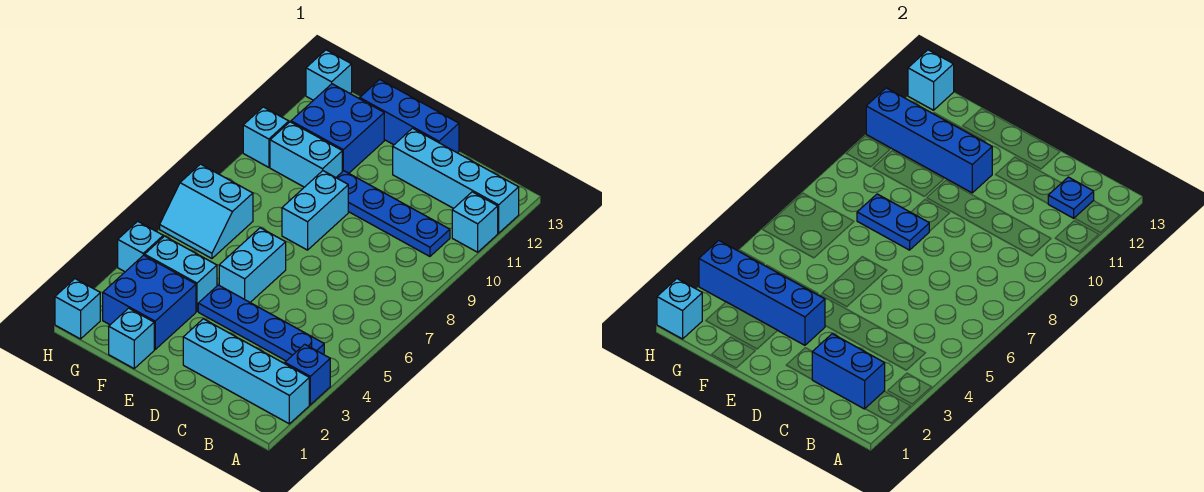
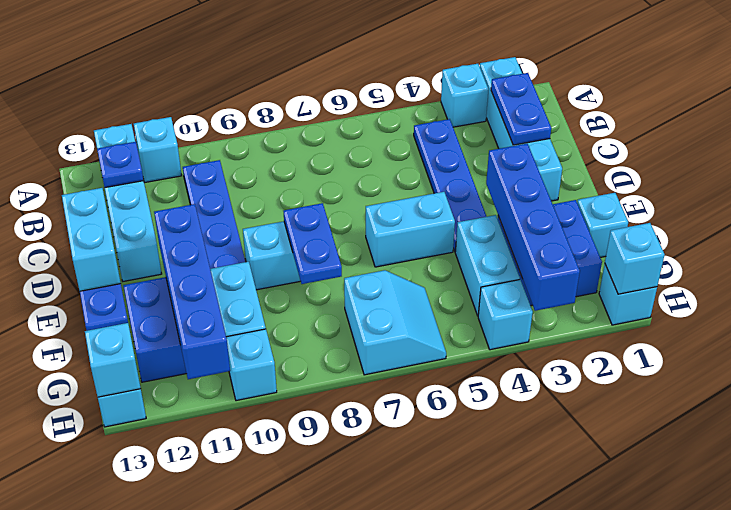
blue 1x1 brick [285,344,330,405] -> cyan 1x1 brick [441,64,489,127]
blue 1x2 brick [812,334,885,409] -> blue 1x2 plate [491,73,551,145]
none -> cyan 1x2 brick [62,188,121,291]

